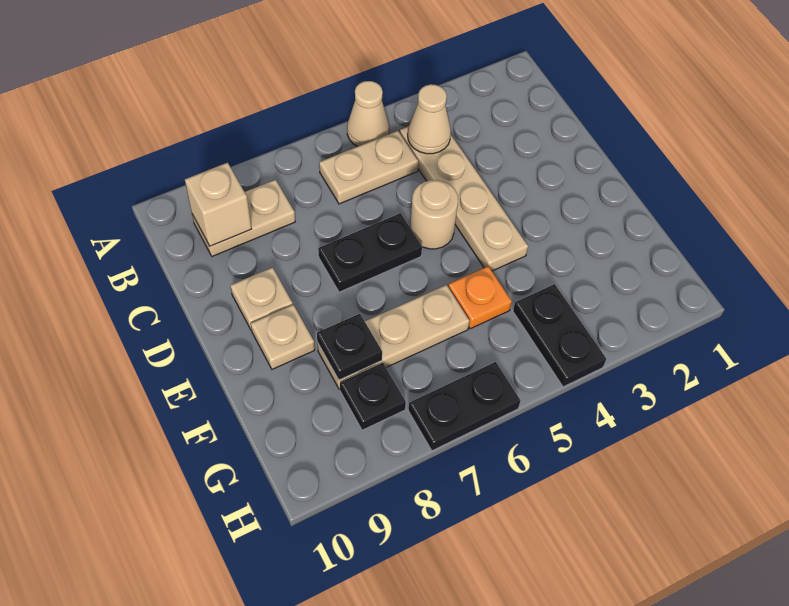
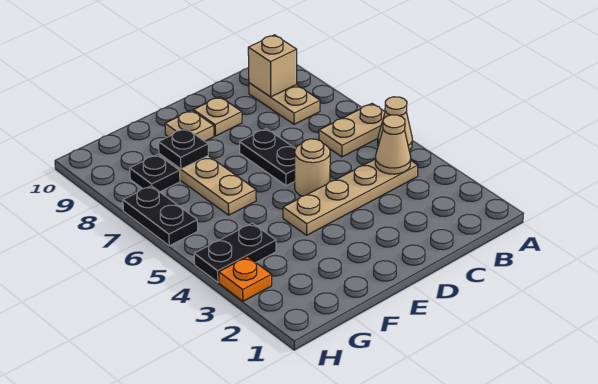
tan 1x2 plate [319,131,418,204] -> tan 1x2 plate turned to [319,104,385,157]
orange 1x1 plate [448,266,512,329] -> orange 1x1 plate moved to [219,257,272,301]

